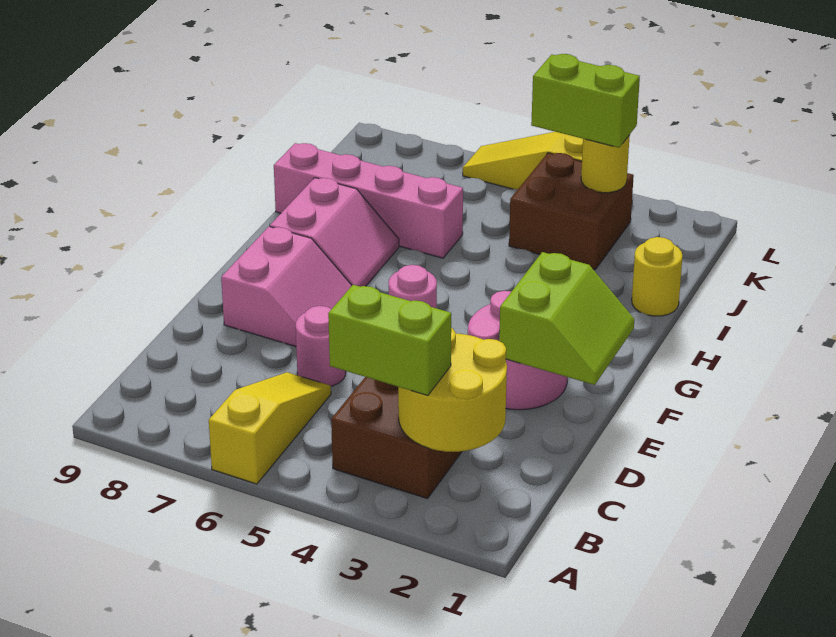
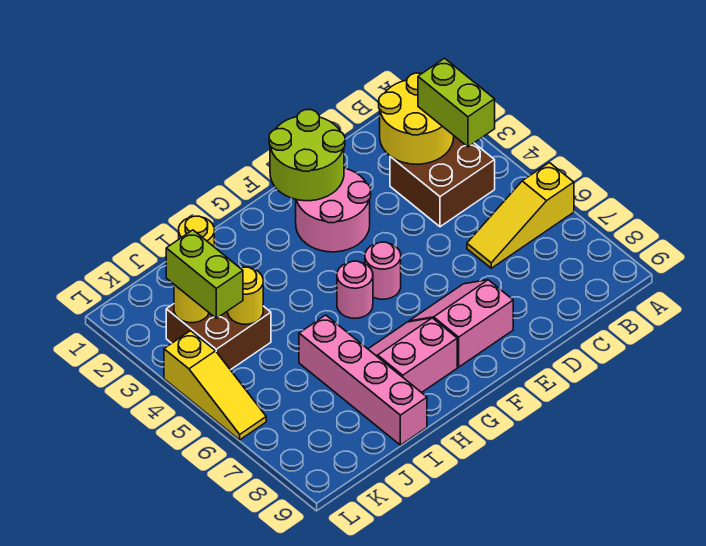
pink 1x1 round brick [296,306,346,386] -> pink 1x1 round brick moved to [337,261,373,318]
lime 2x2 slope [499,252,634,385] -> lime 2x2 round brick [269,110,345,201]
none -> yellow 1x1 round brick [227,267,263,324]

